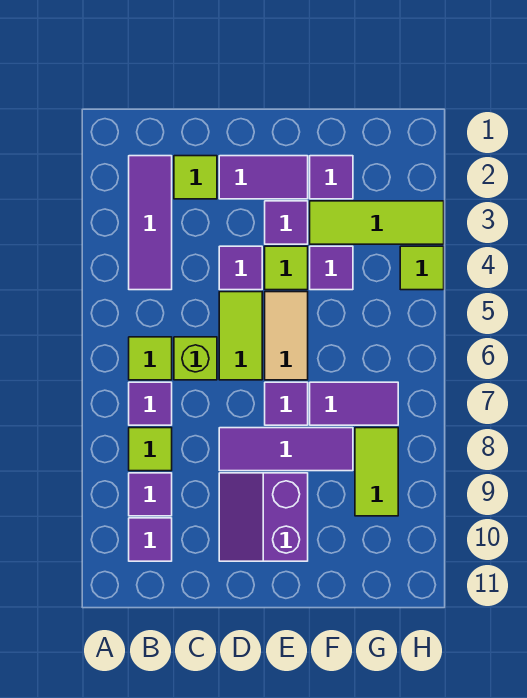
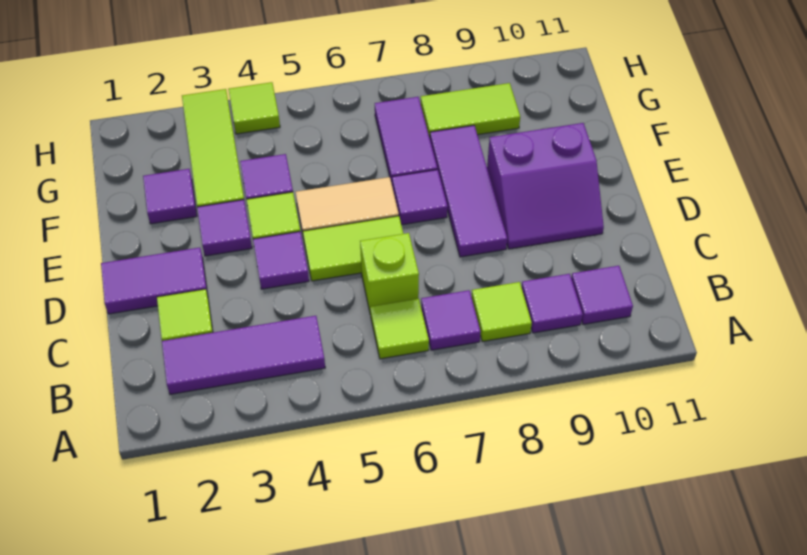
purple 1x2 tile [219,156,308,199] -> purple 1x2 tile turned to [101,248,208,314]

